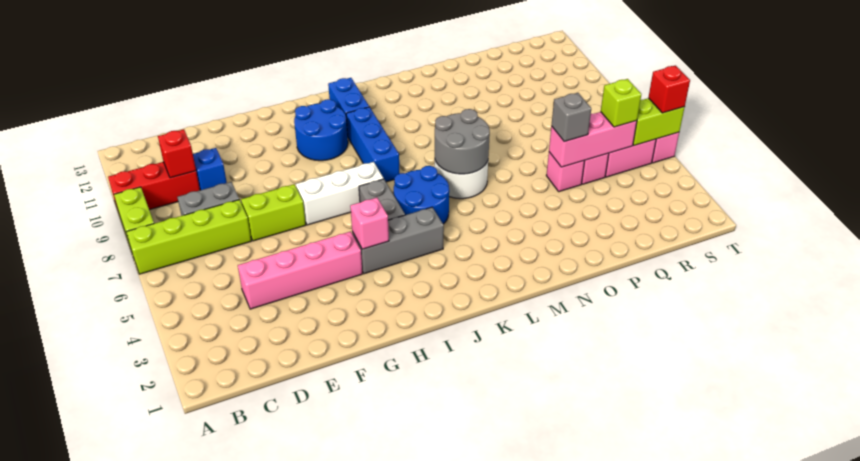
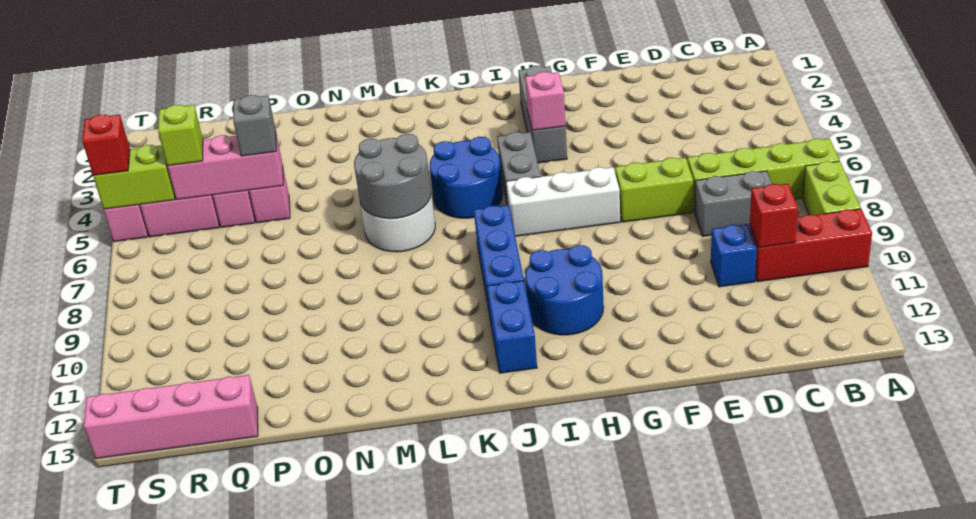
pink 1x4 brick [238,231,362,309] -> pink 1x4 brick moved to [84,375,258,459]
grey 1x3 brick [352,207,444,274] -> grey 1x3 brick turned to [518,66,567,163]

